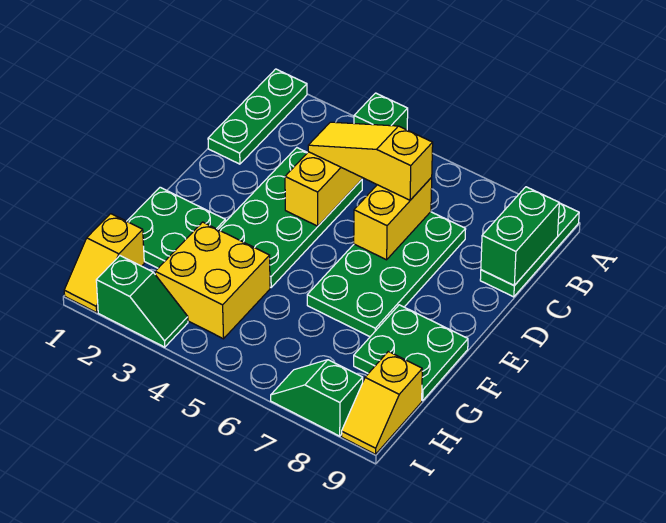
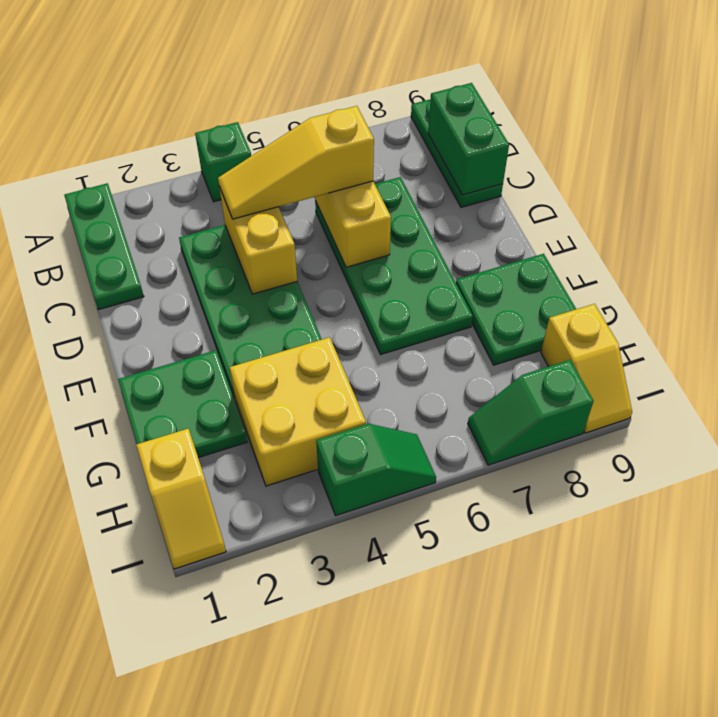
green 1x2 slope [96,256,188,347] -> green 1x2 slope moved to [316,424,436,516]

